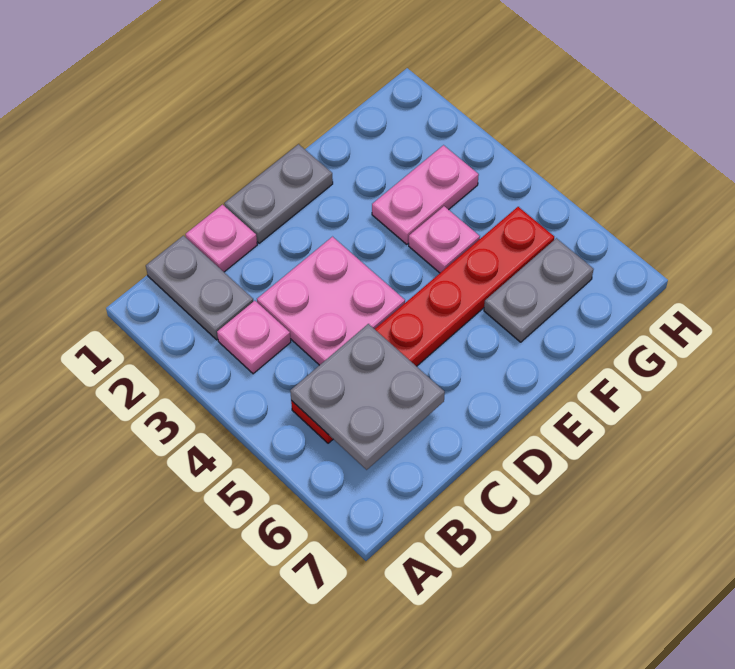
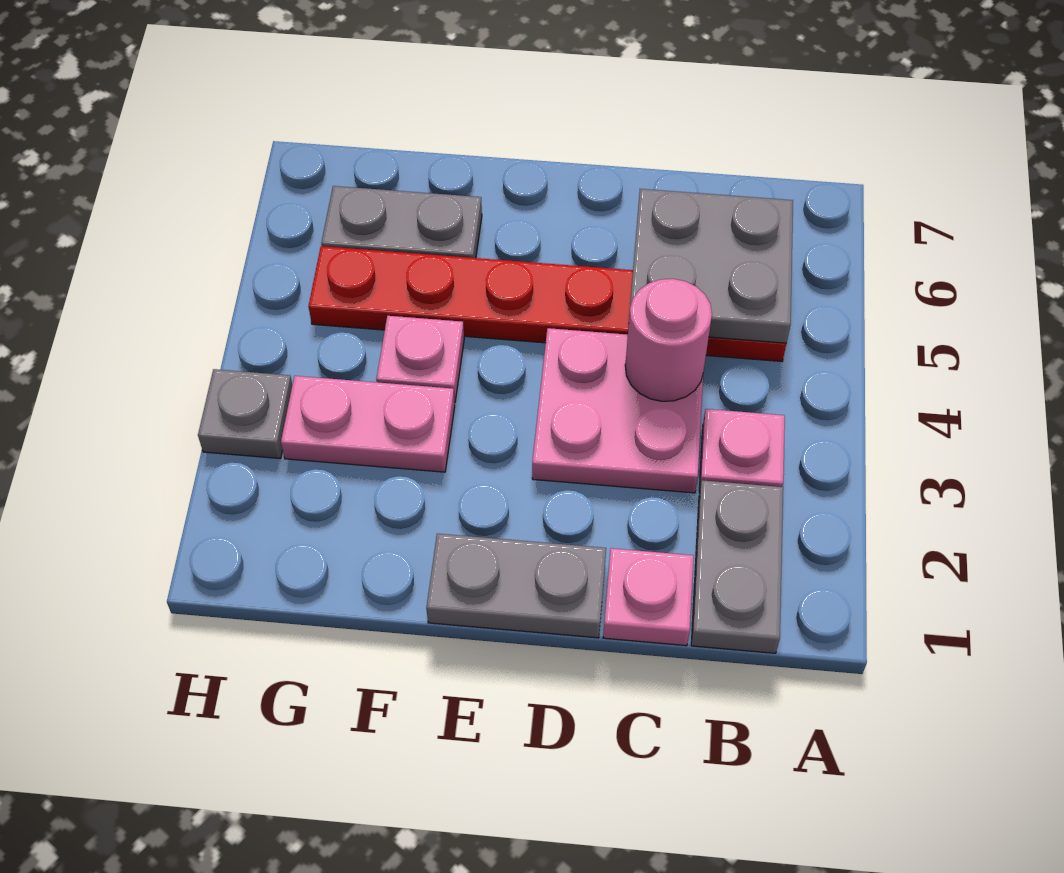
none -> pink 1x1 round brick [625,279,712,401]
none -> grey 1x1 plate [198,369,292,459]

